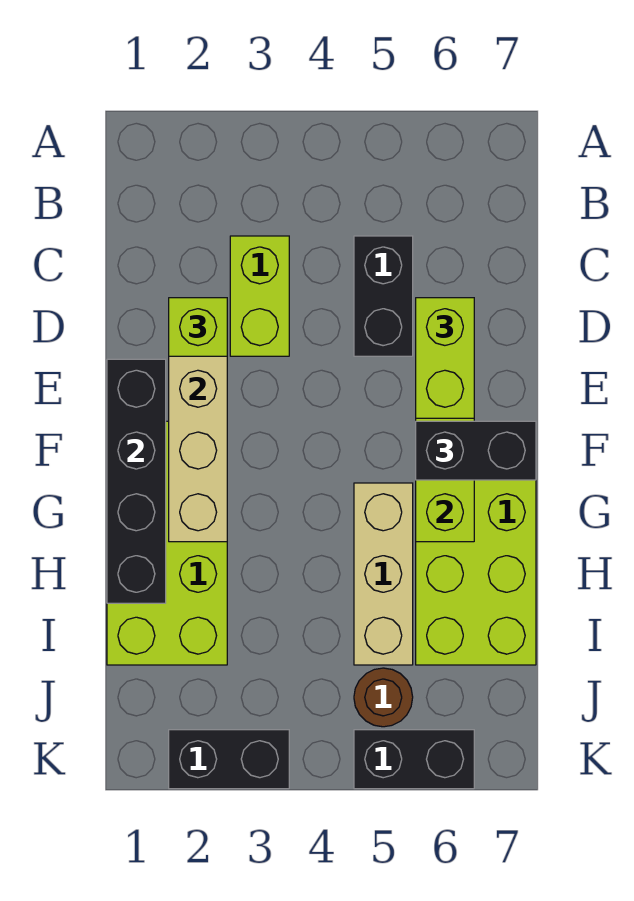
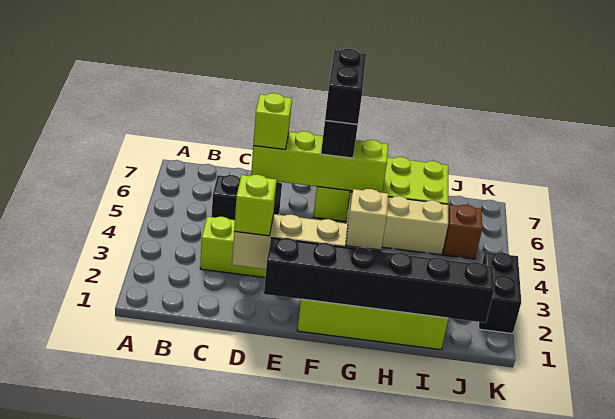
lime 1x2 brick [416,298,474,418] -> lime 1x1 brick [253,93,292,150]
black 1x4 brick [107,359,166,603] -> black 1x6 brick [264,238,494,323]
none -> tan 1x1 brick [346,189,388,250]
brown 1x1 round brick [354,668,413,727] -> brown 1x1 brick [443,205,482,259]
black 1x2 brick [354,730,474,789] -> black 1x2 brick moved to [325,49,366,124]

